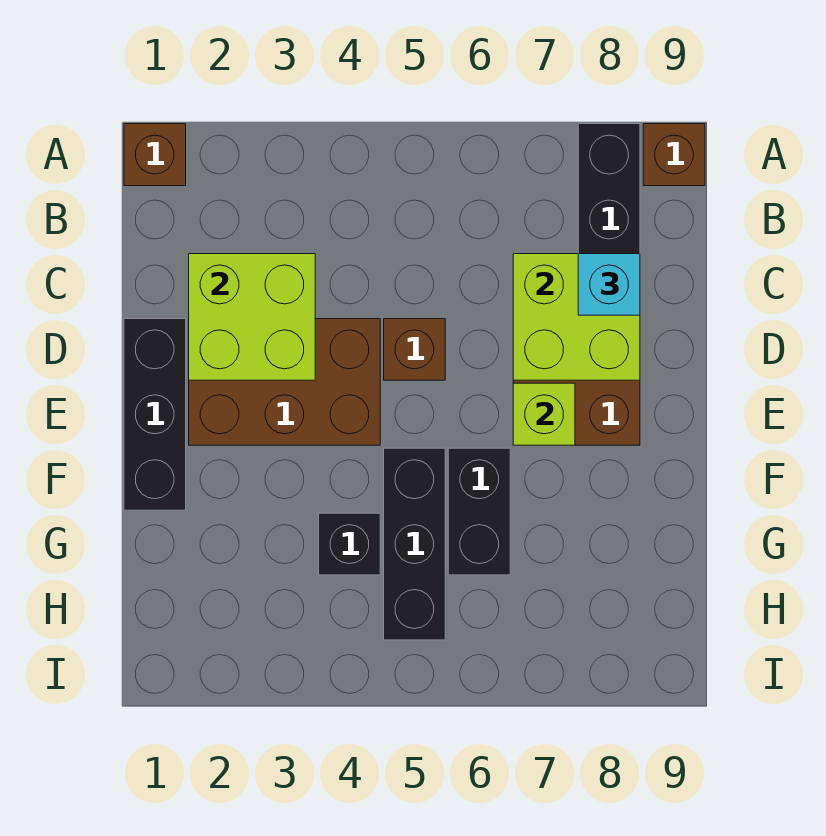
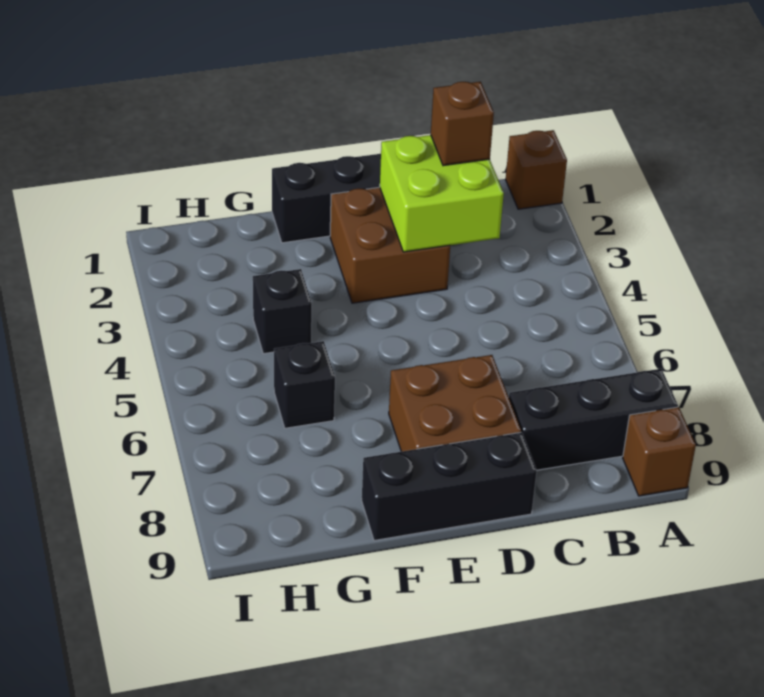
lime 2x2 brick [513,254,640,380] -> none
cyan 1x1 brick [578,254,640,315] -> none
brown 2x3 brick [189,319,380,445] -> brown 2x2 brick [330,187,450,303]
brown 1x1 brick [384,319,445,380] -> brown 1x1 brick moved to [431,82,494,166]
lime 1x1 brick [513,383,575,445] -> none
black 1x3 brick [384,448,445,640] -> black 1x3 brick moved to [362,432,537,540]
black 1x2 brick [448,448,510,575] -> black 1x1 brick [274,341,335,428]

